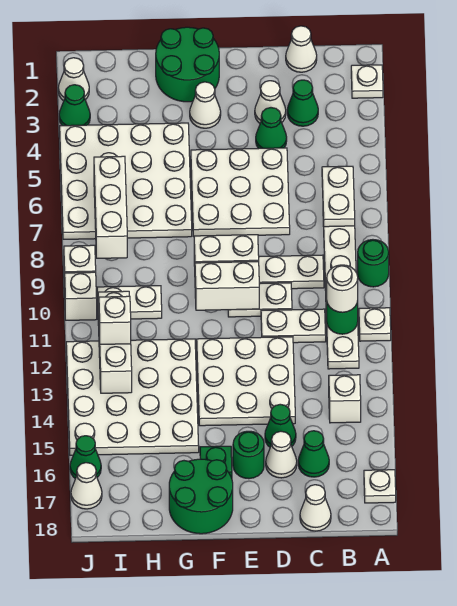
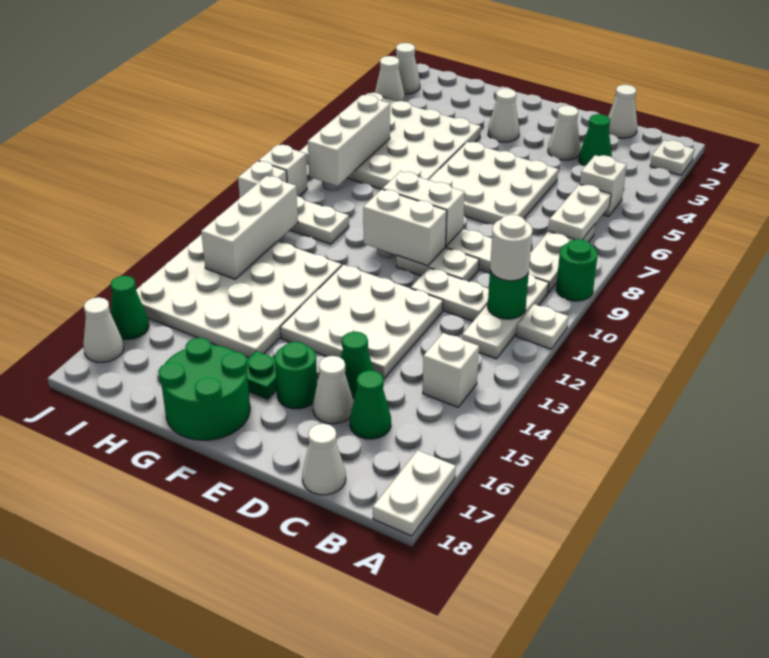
white 1x1 plate [364,470,396,503] -> white 1x2 plate [373,450,456,536]
green 1x1 cone [256,108,287,149] -> none
green 2x2 round brick [156,27,219,102] -> none
white 1x1 brick [99,296,131,344] -> white 1x1 brick moved to [580,155,627,216]
green 1x1 cone [59,85,90,126] -> white 1x1 cone [375,56,405,101]

